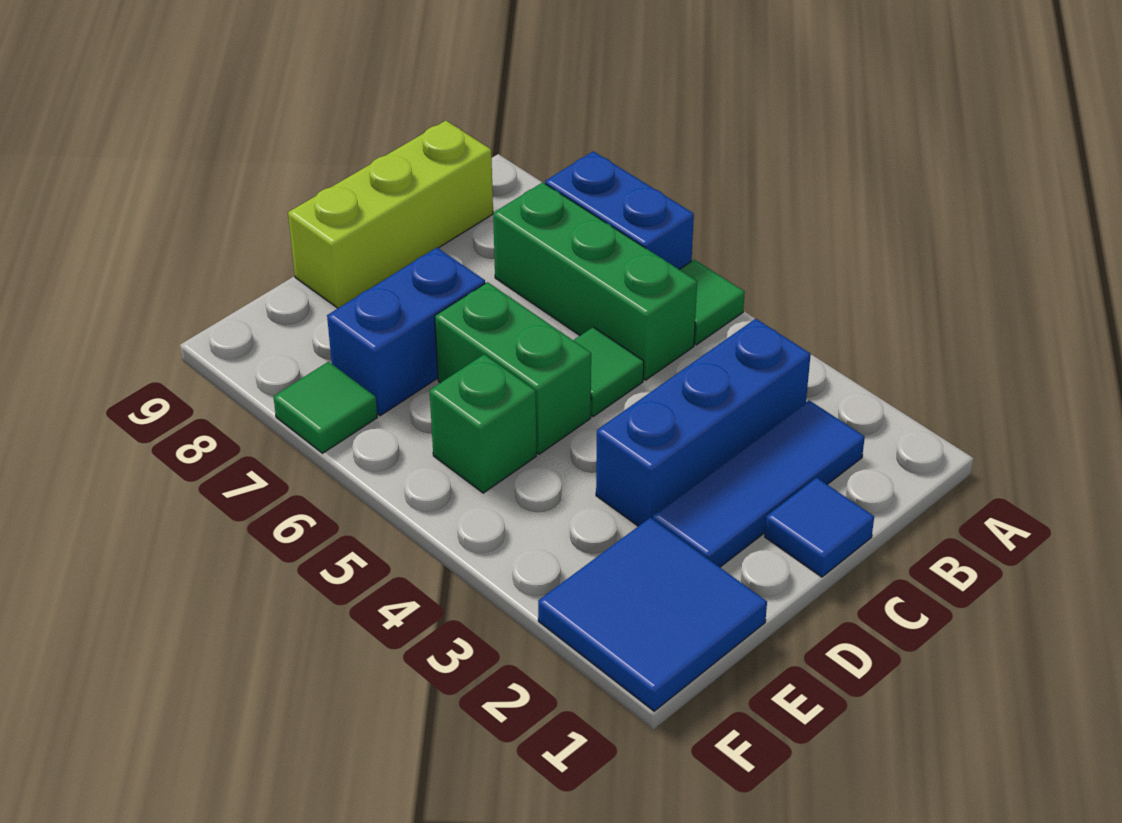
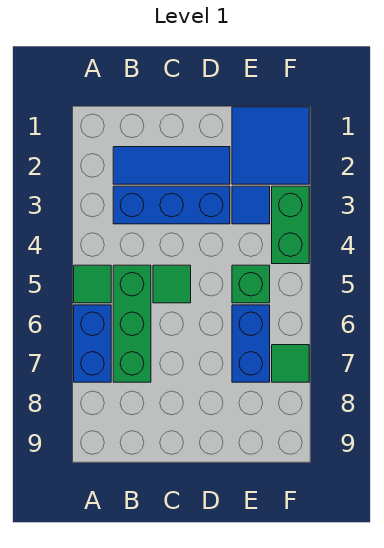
lime 1x3 brick [288,121,493,308] -> none
blue 1x1 tile [765,478,874,577] -> blue 1x1 tile moved to [232,186,270,224]
green 1x2 brick [435,282,591,454] -> green 1x2 brick moved to [272,186,309,264]
blue 1x2 brick [327,248,485,416] -> blue 1x2 brick turned to [232,305,270,382]

